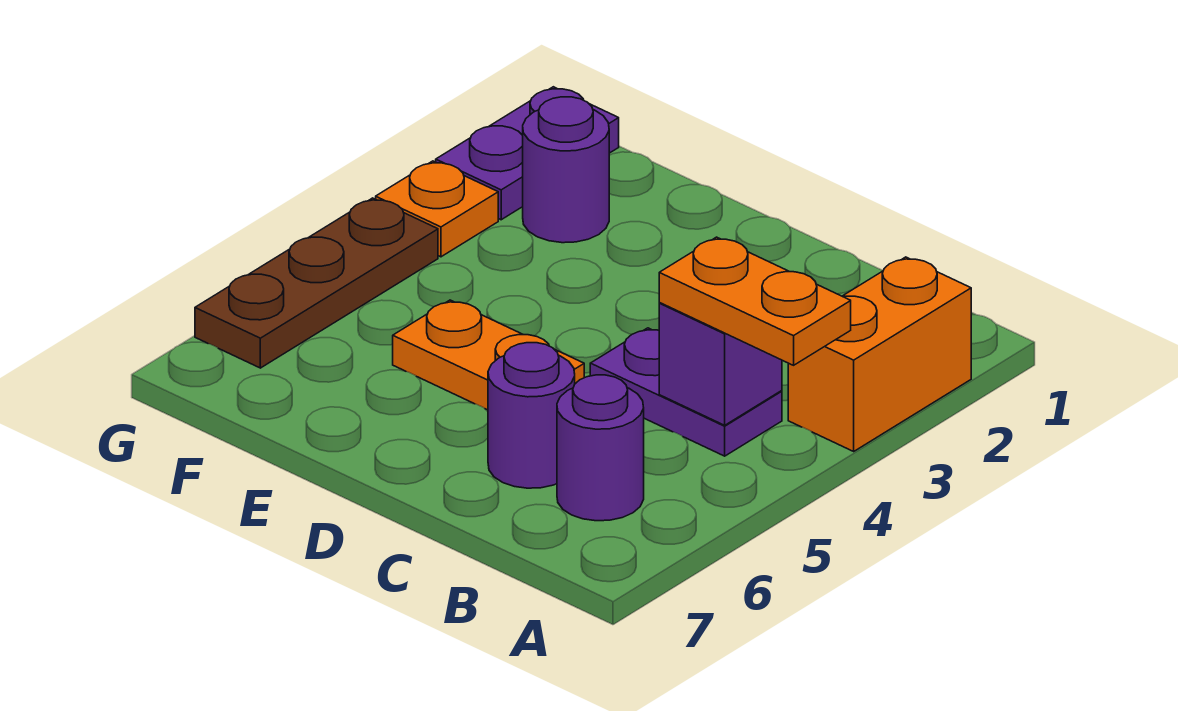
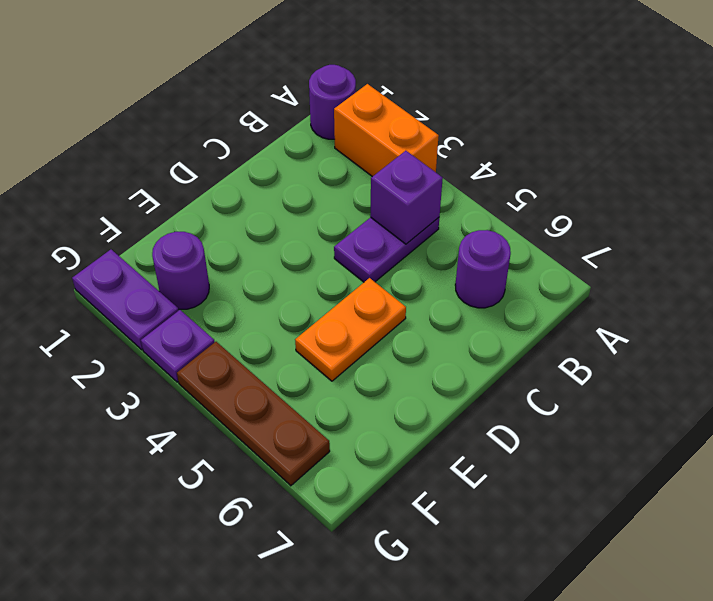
orange 1x2 plate [659,237,851,365] -> none
purple 1x1 round brick [488,343,575,488] -> purple 1x1 round brick moved to [309,65,356,139]
orange 1x1 plate [376,161,498,257] -> purple 1x1 plate [141,310,215,382]

